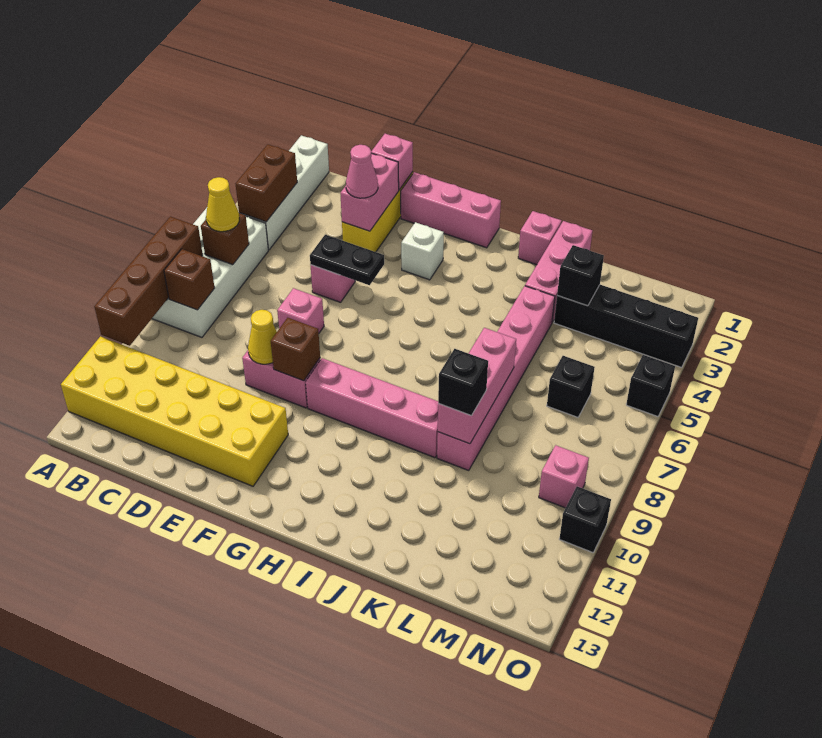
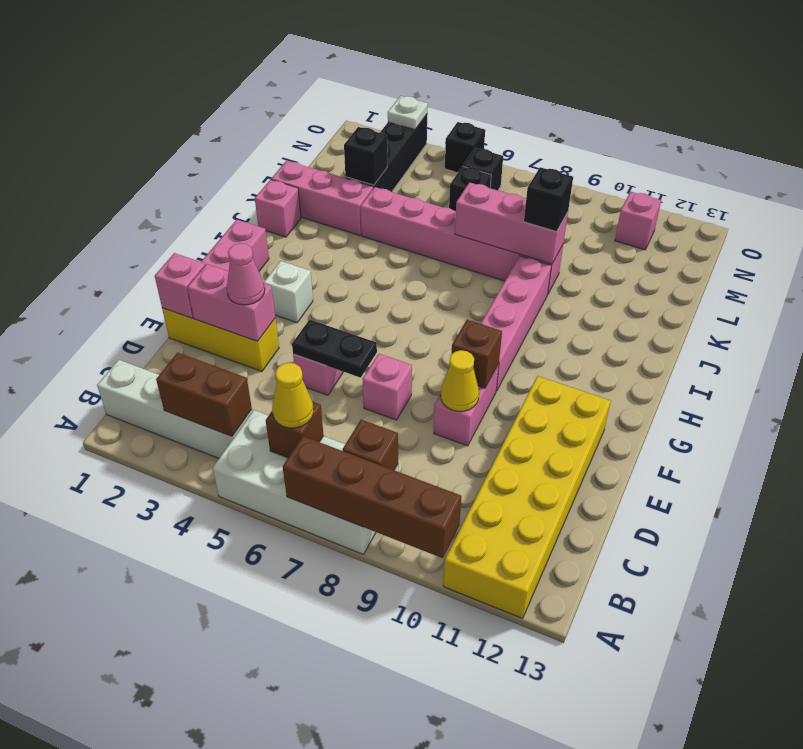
black 1x2 plate [310,235,384,285] -> black 1x2 plate turned to [292,320,377,378]
pink 1x1 brick [539,445,589,508] -> pink 1x1 brick moved to [615,192,661,250]
none -> white 1x1 plate [388,96,428,130]
black 1x1 brick [559,486,611,553] -> black 1x1 brick moved to [463,148,503,190]

